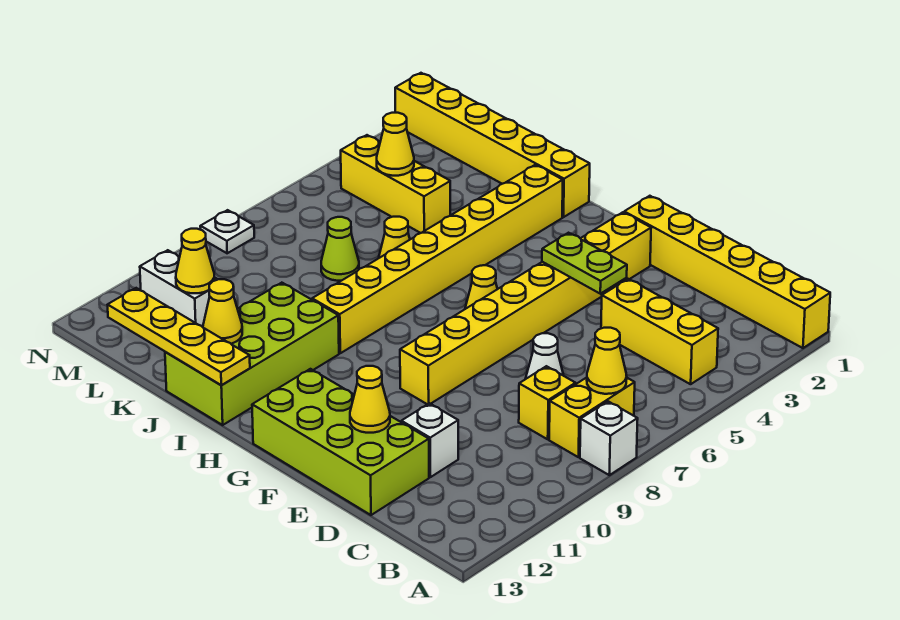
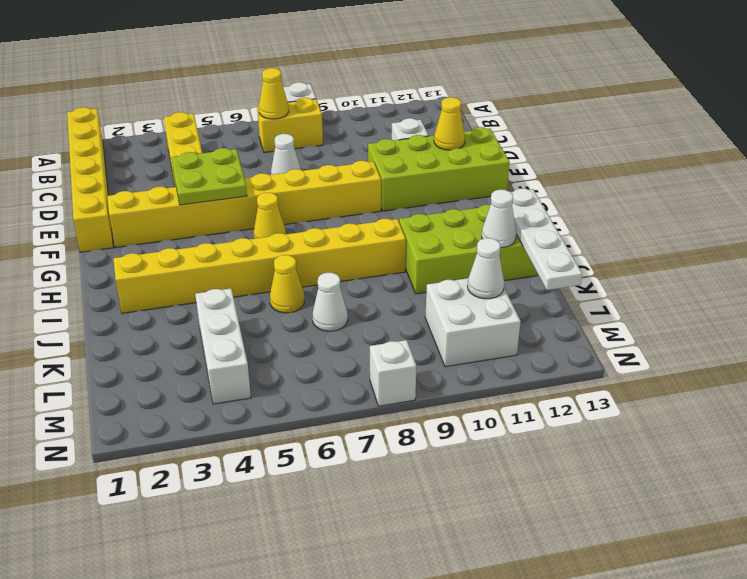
yellow 1x1 brick [519,366,576,439] -> none
lime 2x4 brick [252,369,429,515] -> lime 2x4 brick turned to [368,127,510,211]
lime 1x2 plate [542,233,627,294] -> lime 2x2 plate [172,148,247,205]
yellow 1x6 brick [395,73,590,217] -> none
yellow 1x4 plate [108,288,250,385] -> white 1x4 plate [511,189,582,290]
yellow 1x1 cone [203,279,242,344] -> white 1x1 cone [482,190,516,248]
yellow 1x3 brick [341,135,450,233] -> white 1x3 brick [195,288,251,404]
lime 1x1 cone [321,217,359,281] -> white 1x1 cone [312,273,348,331]
yellow 1x1 cone [377,113,414,176] -> none
white 1x2 brick [140,250,218,327] -> white 2x2 brick [425,278,521,367]
yellow 1x1 cone [176,229,215,293] -> white 1x1 cone [468,238,504,299]
white 1x1 plate [200,210,254,253] -> white 1x1 brick [370,340,416,406]

